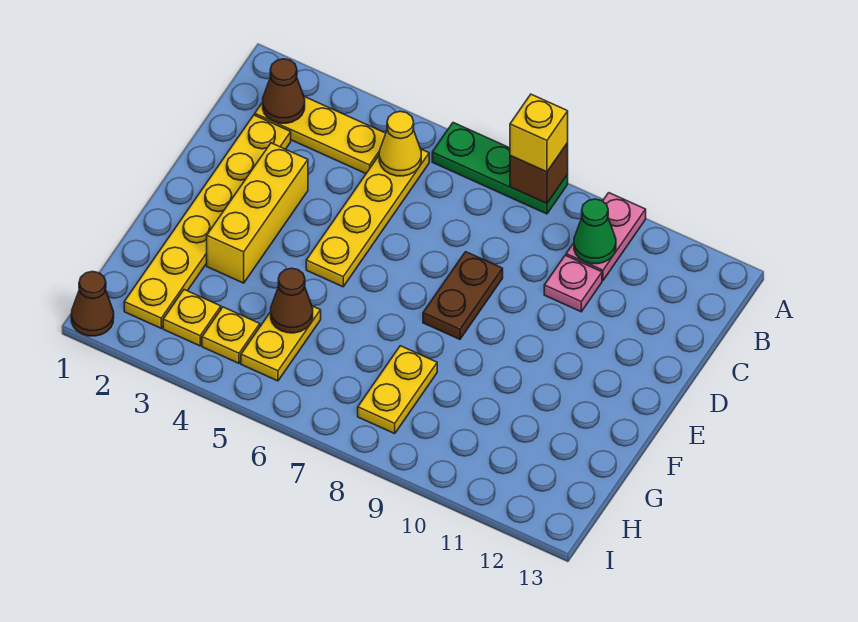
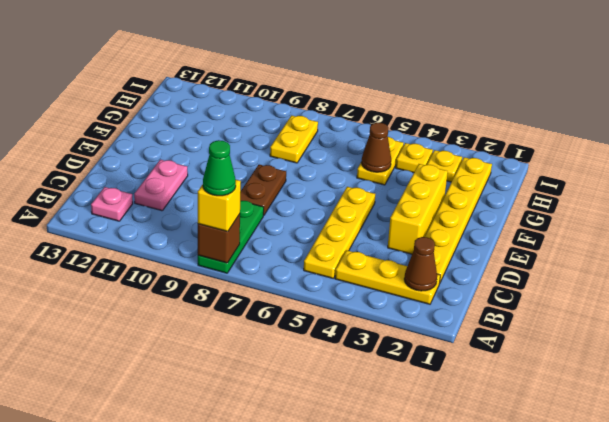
green 1x3 plate [432,123,568,214] -> green 1x3 plate turned to [198,201,264,273]
pink 1x2 plate [566,193,646,280] -> pink 1x2 plate moved to [134,160,188,211]
yellow 1x1 cone [379,111,421,176] -> none
green 1x1 cone [574,199,616,264] -> green 1x1 cone moved to [203,140,236,196]
pink 1x1 plate [544,255,602,312] -> pink 1x1 plate moved to [91,187,133,221]
brown 1x1 cone [71,271,114,336] -> none

